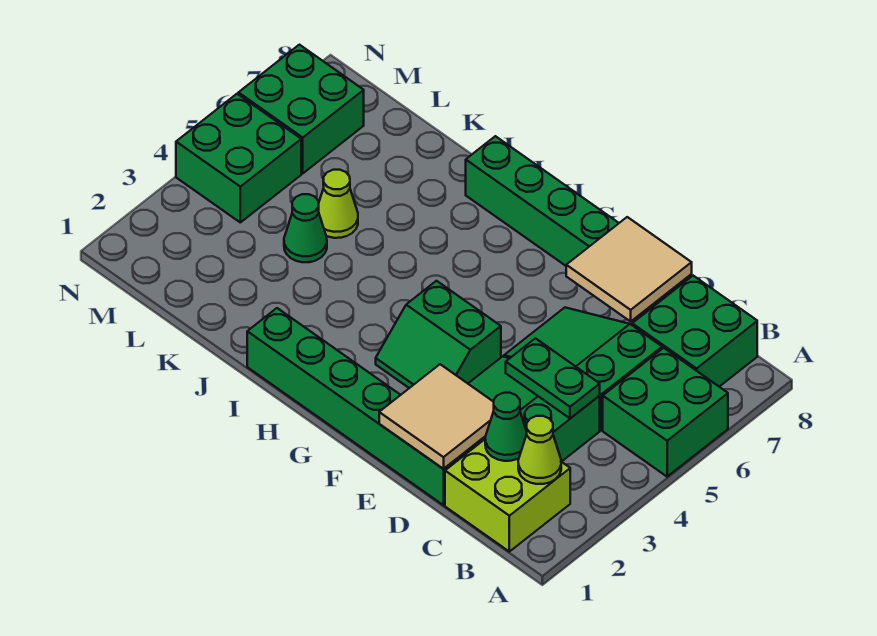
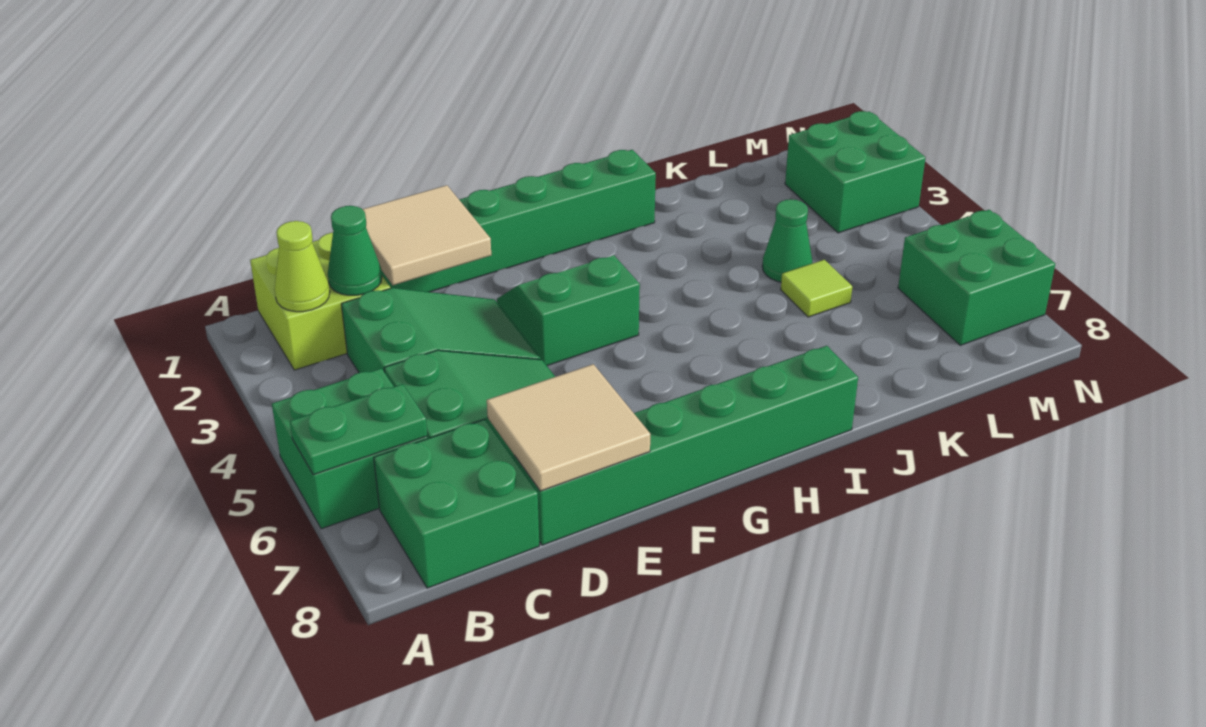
green 1x2 plate [506,338,600,418] -> green 1x2 plate moved to [290,384,427,475]
lime 1x1 cone [319,170,358,238] -> lime 1x1 tile [781,260,852,317]
green 2x2 brick [176,94,301,222] -> green 2x2 brick moved to [785,111,926,233]

